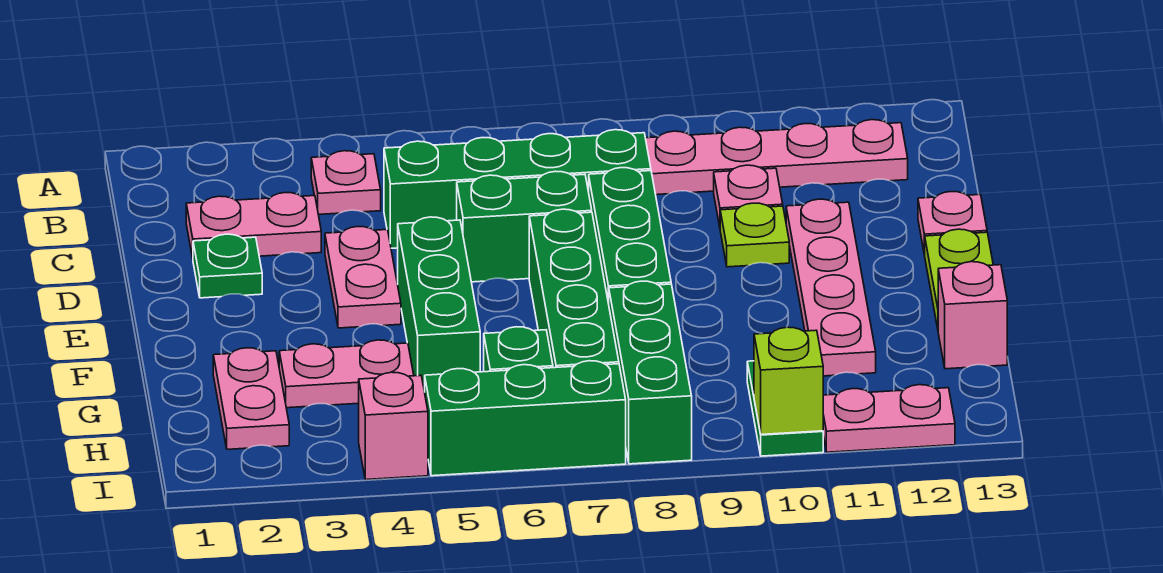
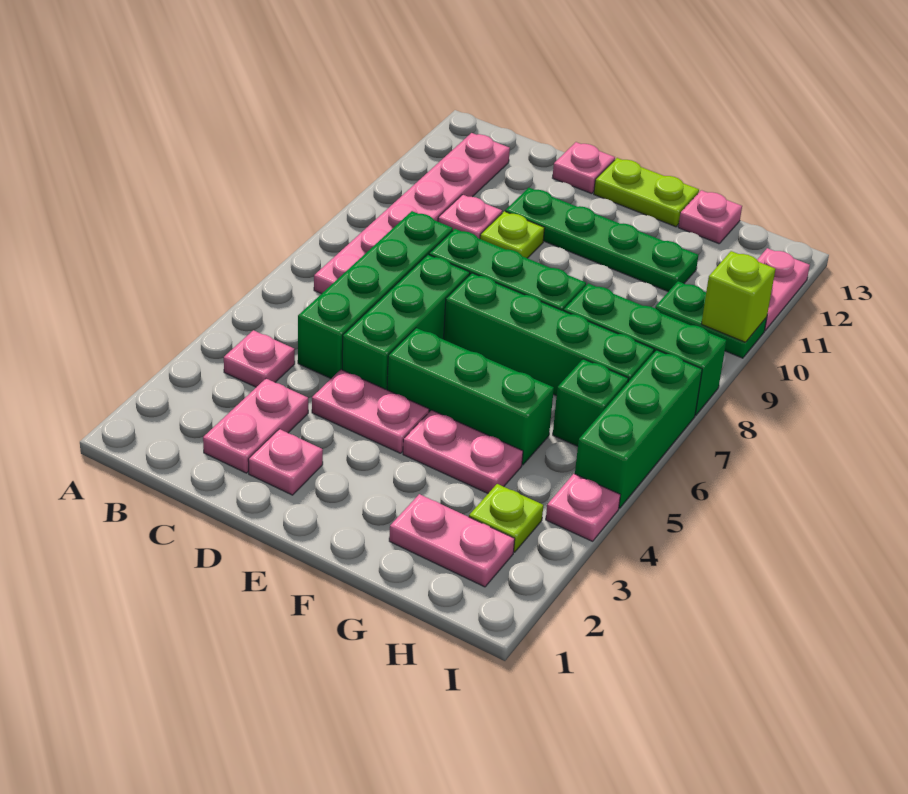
green 1x1 plate [193,234,262,298] -> pink 1x1 plate [248,429,323,495]
green 1x2 brick [457,171,592,282] -> green 1x3 brick [342,255,470,390]
pink 1x4 plate [786,199,876,376] -> green 1x4 plate [505,188,698,292]
pink 1x2 plate [279,340,414,408] -> pink 1x2 plate turned to [403,410,523,493]
pink 1x1 brick [938,262,1007,369] -> pink 1x1 plate [678,190,742,244]
none -> lime 1x1 plate [469,484,543,552]
pink 1x1 brick [359,372,428,480] -> pink 1x1 plate [546,474,620,541]

